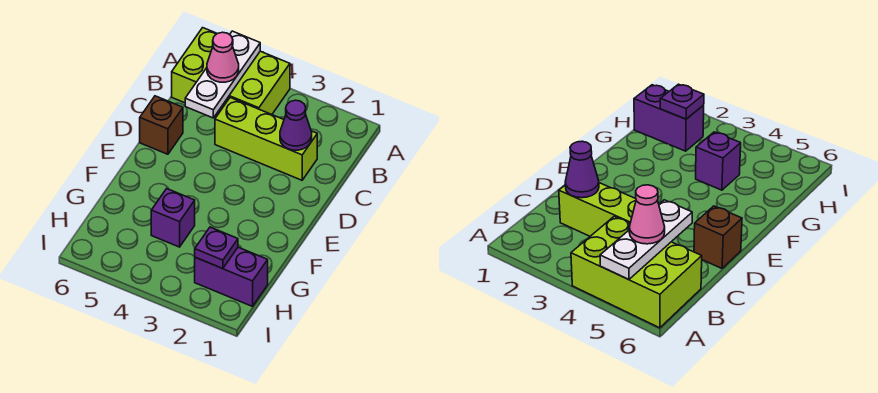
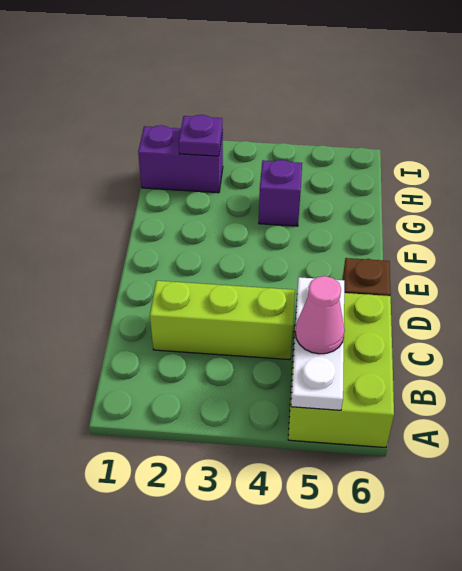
lime 2x3 brick [172,28,290,116] -> lime 2x3 brick turned to [288,293,394,448]
purple 1x1 cone [280,100,312,150] -> none

